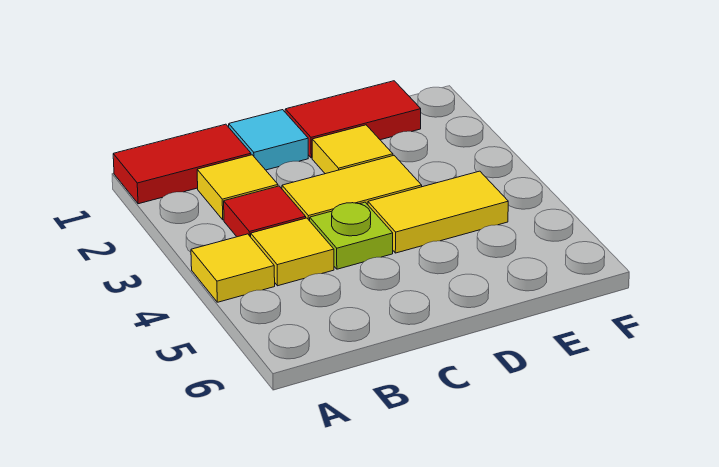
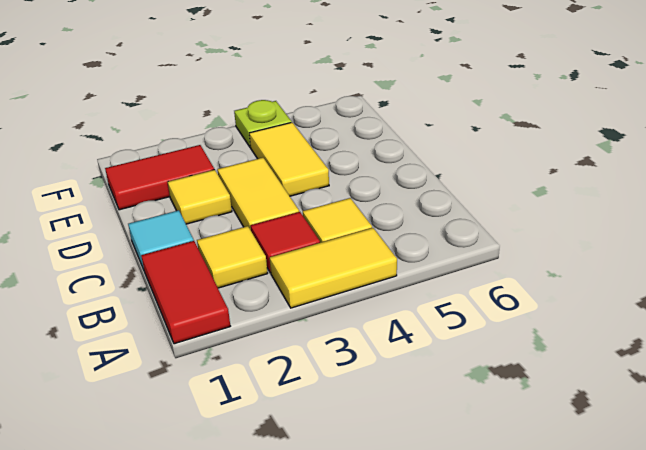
yellow 1x1 tile [191,234,275,302] -> yellow 1x2 tile [270,228,397,308]
lime 1x1 plate [310,202,393,269] -> lime 1x1 plate moved to [234,100,292,148]
red 1x2 tile [285,81,421,158] -> red 1x2 tile turned to [105,145,214,210]

